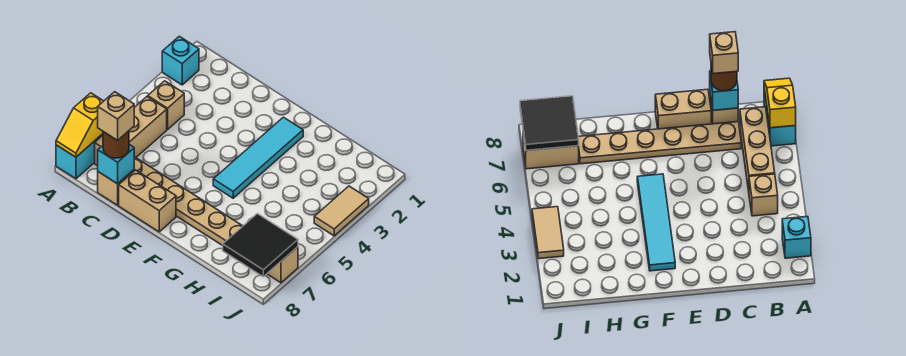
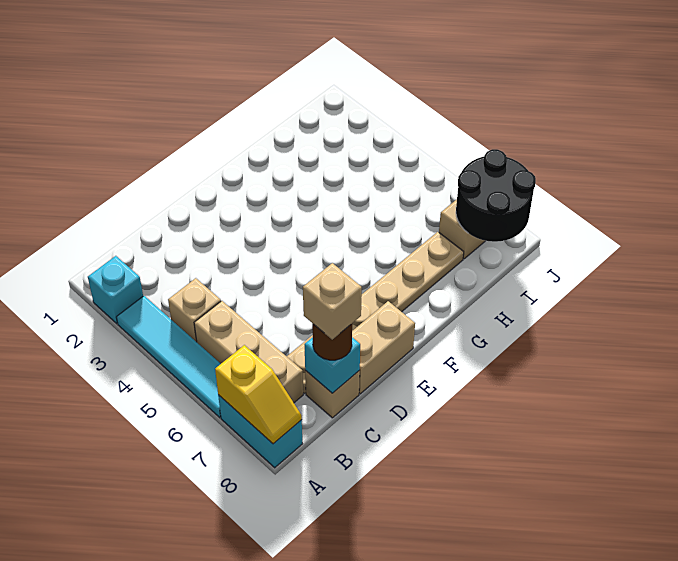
cyan 1x4 tile [213,117,303,198] -> cyan 1x4 tile moved to [116,296,221,418]
black 2x2 tile [223,214,298,277] -> black 2x2 round brick [456,149,536,242]
tan 1x2 tile [314,186,369,236] -> none

